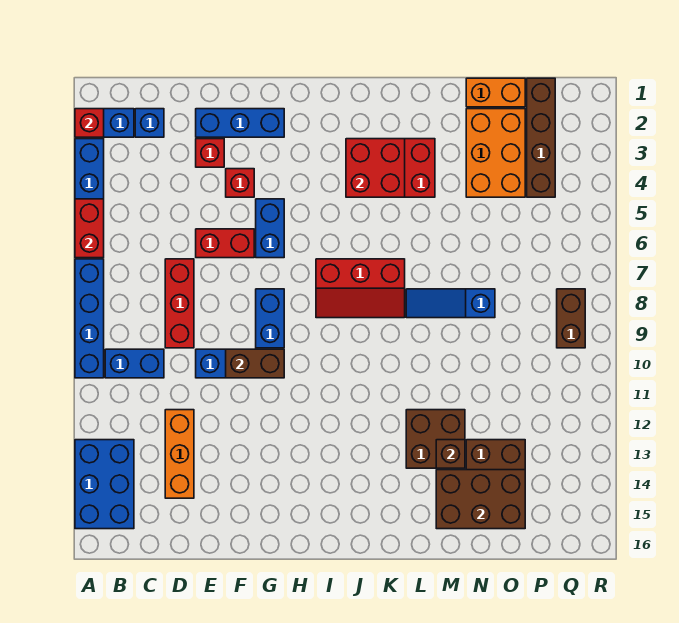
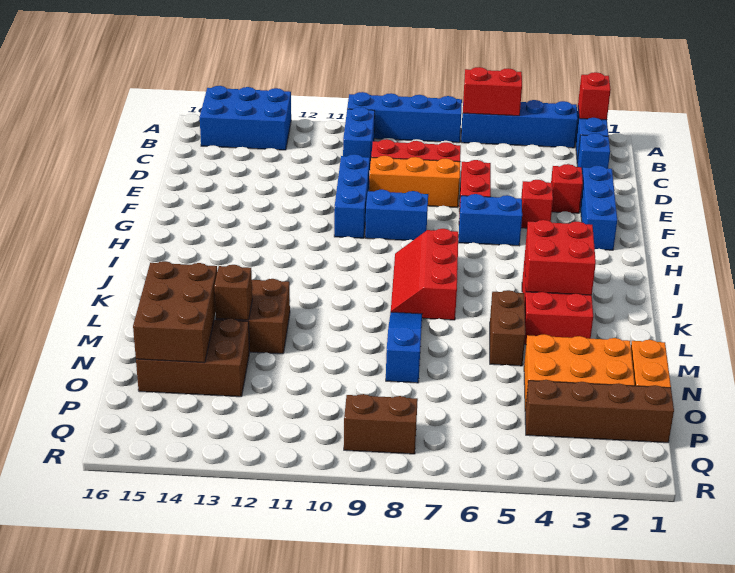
orange 1x3 brick [165,410,194,498] -> orange 1x3 brick moved to [369,156,460,208]
brown 1x2 brick [226,349,284,378] -> brown 1x2 brick moved to [490,290,525,366]

